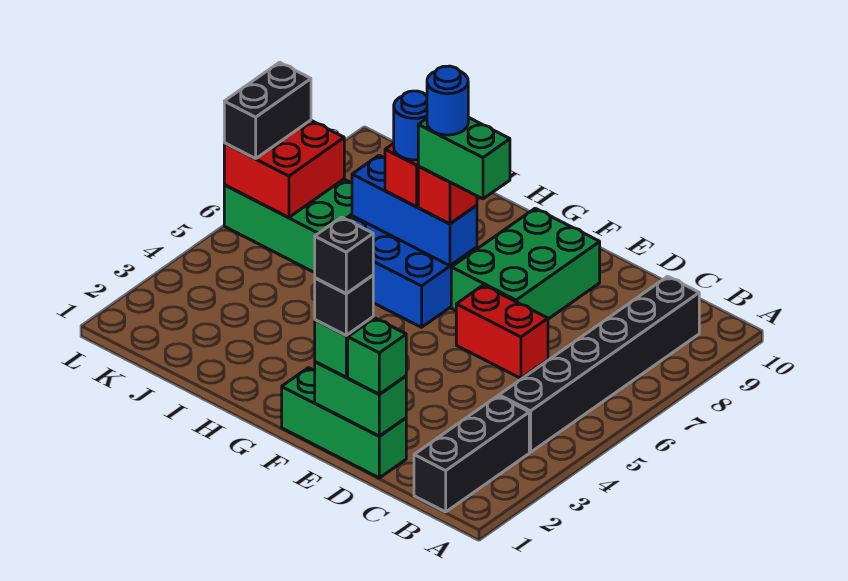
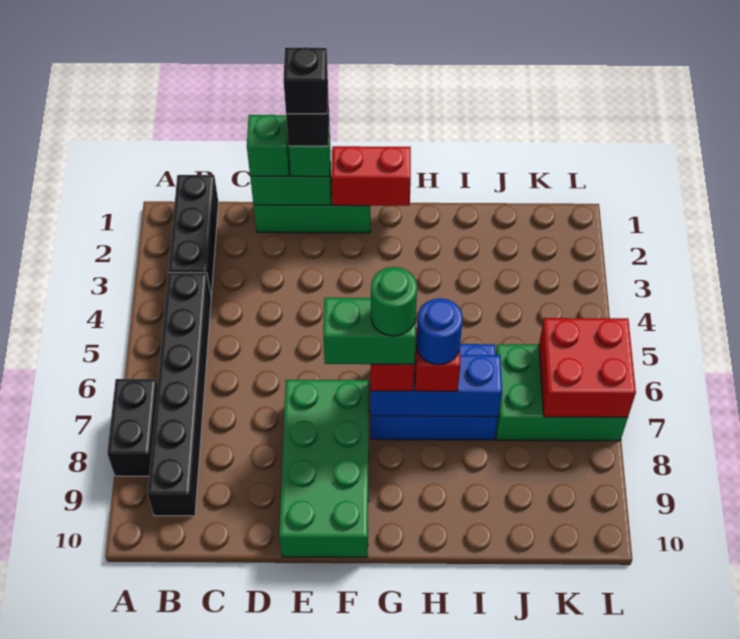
red 1x2 brick [456,285,548,378] -> red 1x2 brick moved to [331,146,411,206]
green 2x3 brick [451,208,600,319] -> green 2x4 brick [279,380,369,557]
blue 1x1 round brick [427,66,468,135] -> green 1x1 round brick [371,267,417,336]
black 1x2 brick [224,62,311,158] -> black 1x2 brick moved to [107,379,158,476]

